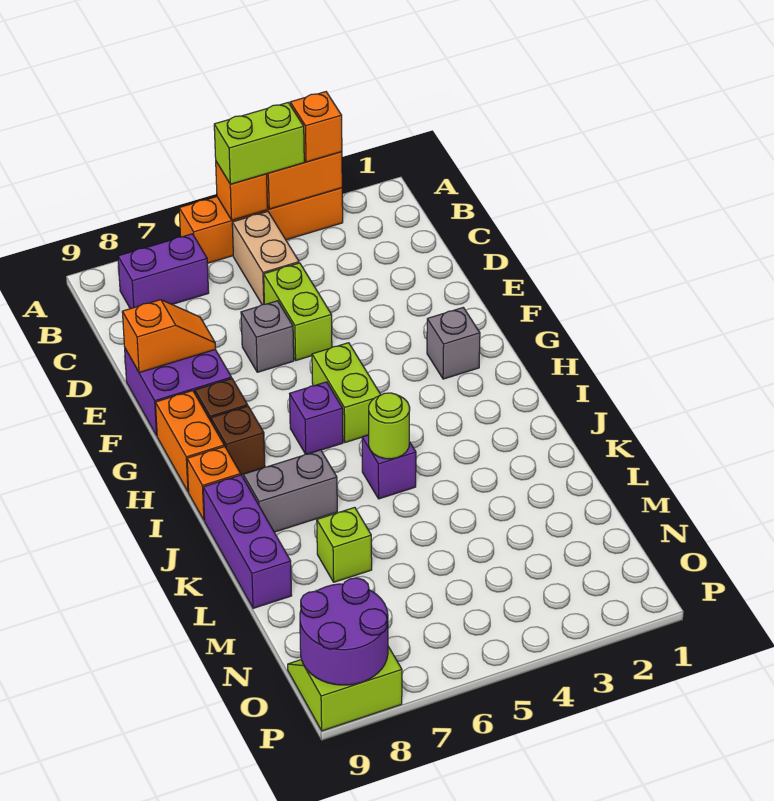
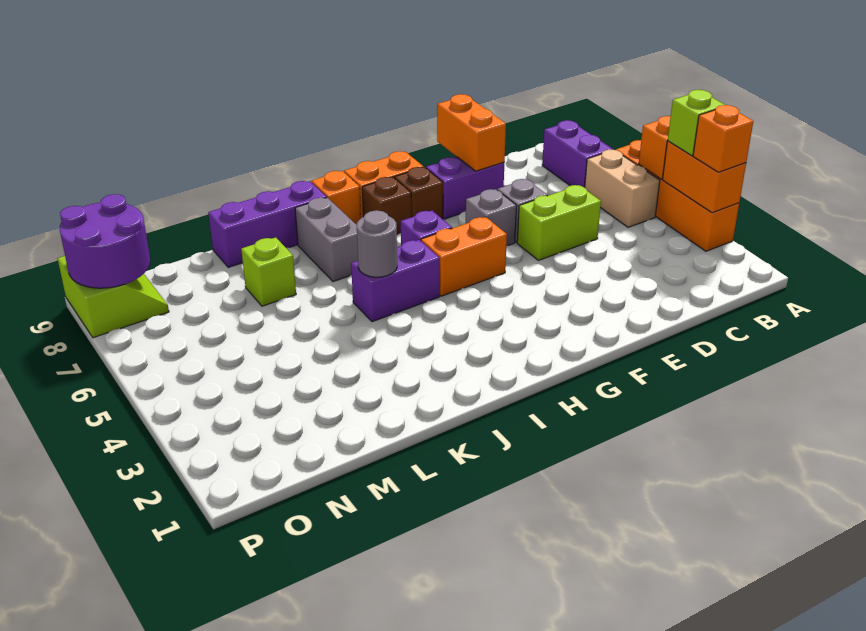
lime 1x2 brick [214,103,304,184] -> lime 1x1 brick [668,90,725,156]
tan 1x2 brick [232,212,299,305] -> tan 1x2 brick turned to [585,149,660,227]
purple 2x2 brick [125,349,232,435] -> purple 1x2 brick [426,157,504,219]
orange 1x2 slope [122,300,216,373] -> orange 1x2 brick [437,94,506,171]
grey 1x1 brick [427,308,480,379] -> grey 1x1 brick moved to [466,189,517,246]
lime 1x2 brick [312,343,381,442] -> orange 1x2 brick [421,217,507,296]
purple 1x1 brick [362,435,416,499] -> purple 1x2 brick [351,240,440,322]
lime 1x1 round brick [369,393,410,459] -> grey 1x1 round brick [357,210,397,277]

